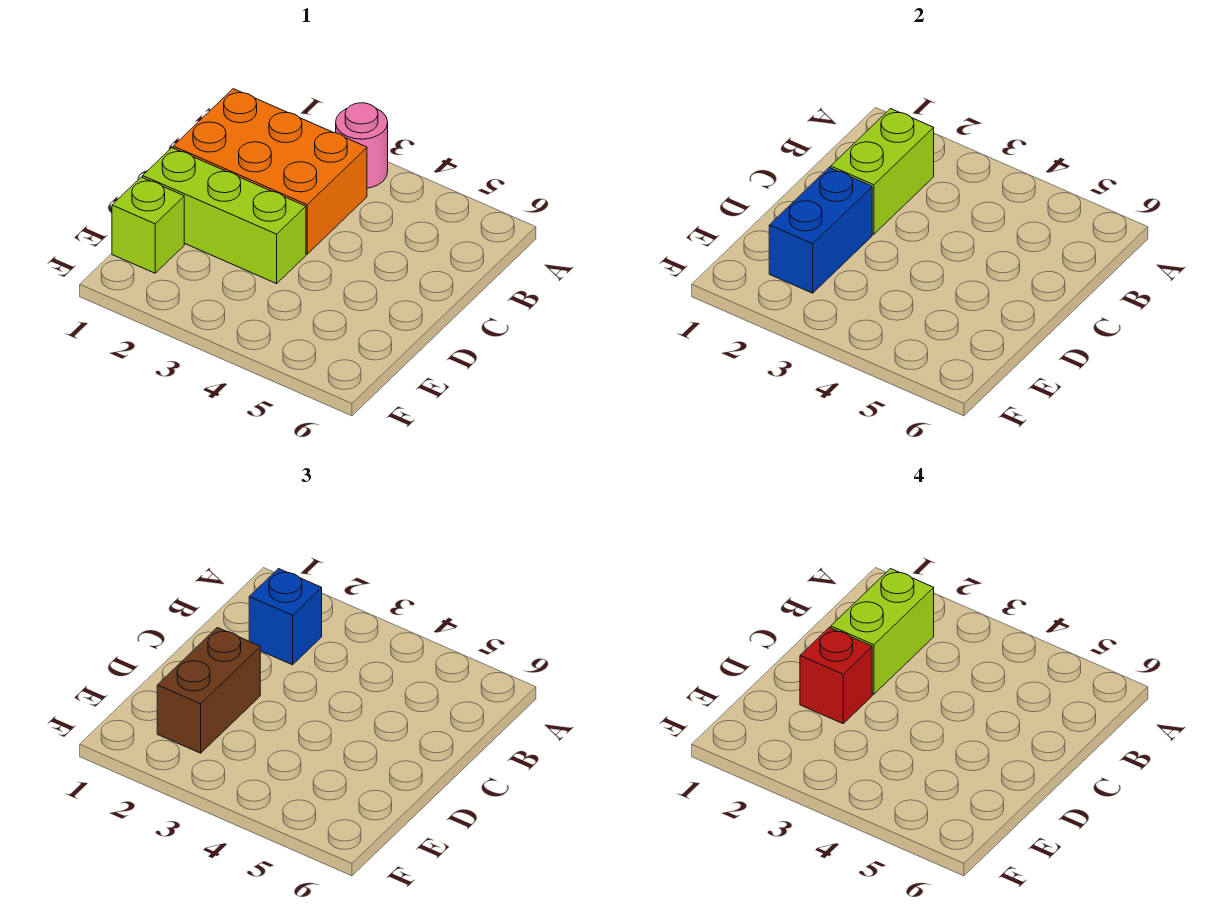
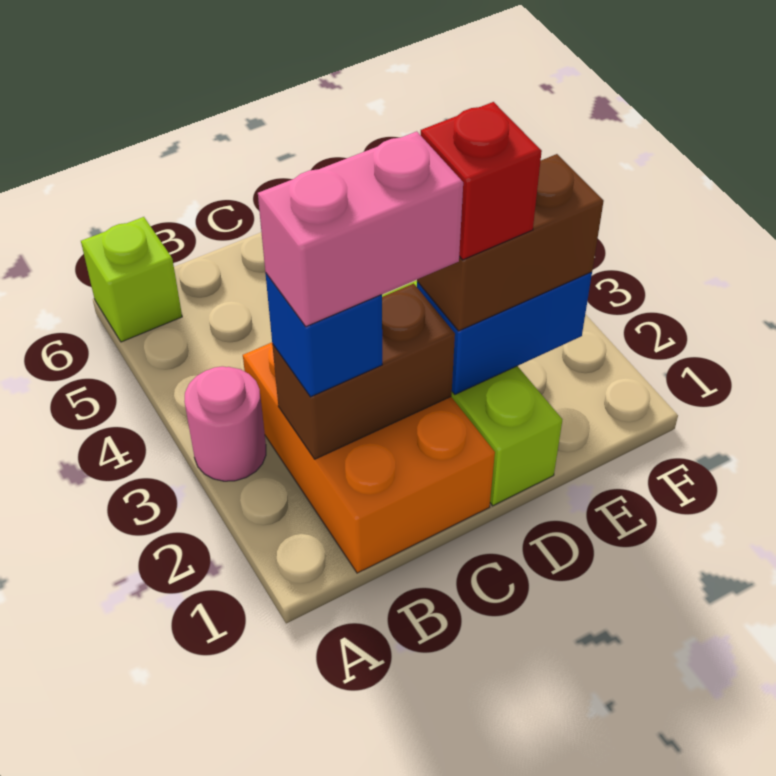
lime 1x2 brick [831,109,934,234] -> brown 1x2 brick [272,283,455,459]
lime 1x2 brick [831,569,934,694] -> pink 1x2 brick [258,131,463,326]
lime 1x1 brick [112,177,184,273] -> lime 1x1 brick moved to [81,217,182,342]

